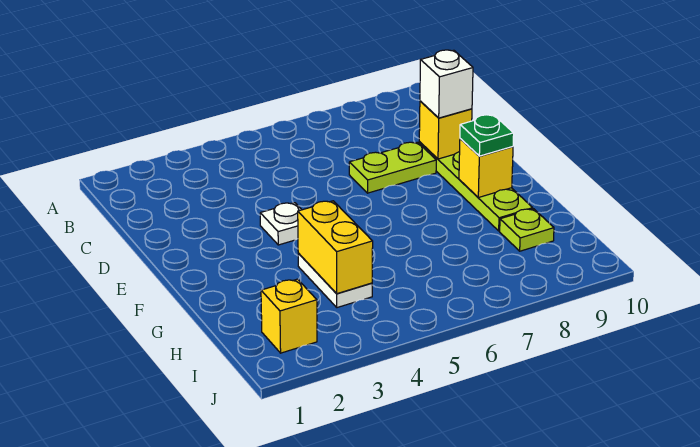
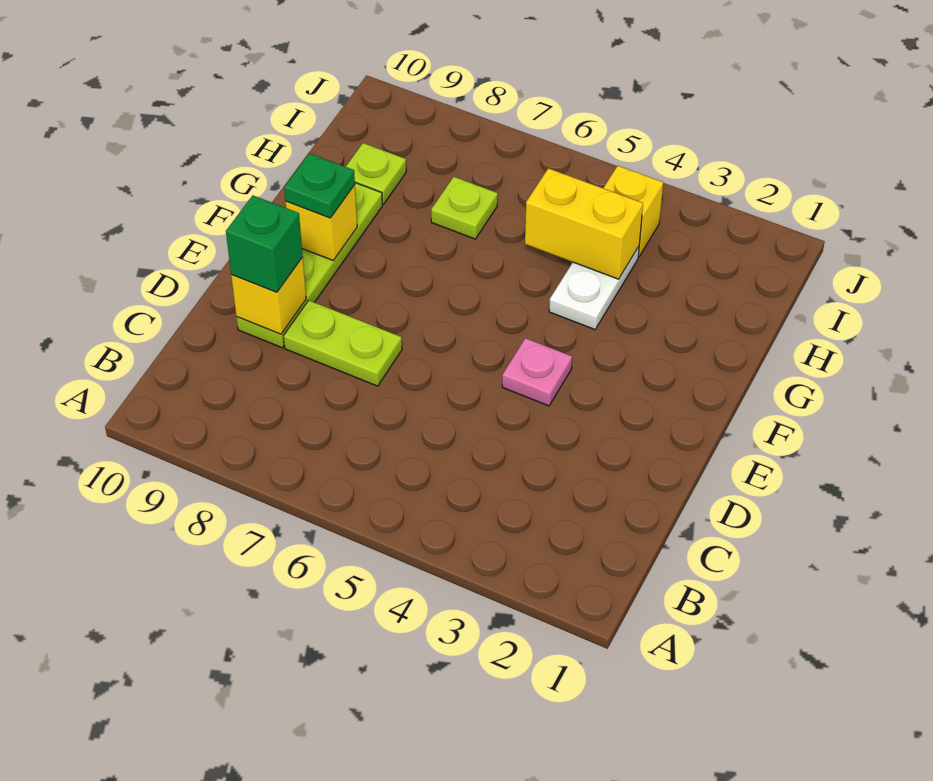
white 1x1 brick [420,50,473,118] -> green 1x1 brick [226,196,303,292]
white 1x1 plate [260,203,302,245] -> pink 1x1 plate [502,338,572,406]
yellow 1x2 brick [298,201,373,294] -> yellow 1x2 brick turned to [525,168,643,279]
none -> lime 1x1 plate [431,177,498,239]
yellow 1x1 brick [261,279,317,353] -> yellow 1x1 brick moved to [604,166,663,257]

